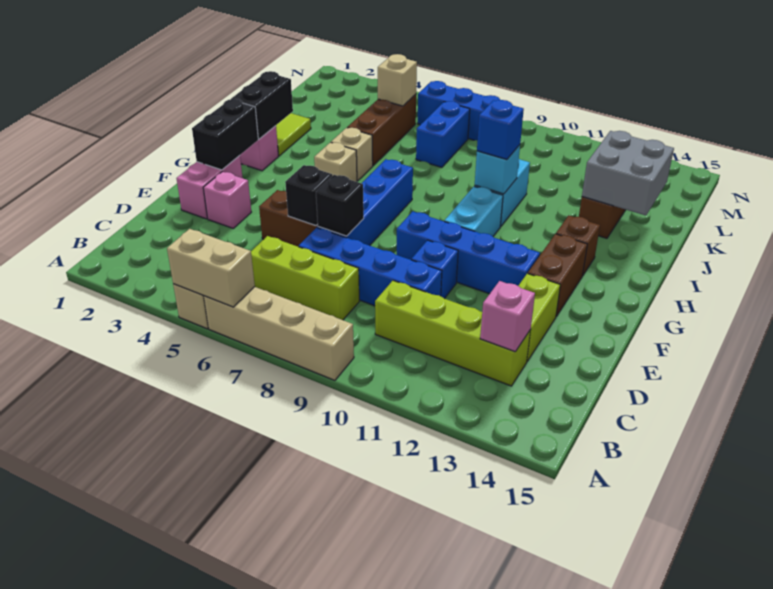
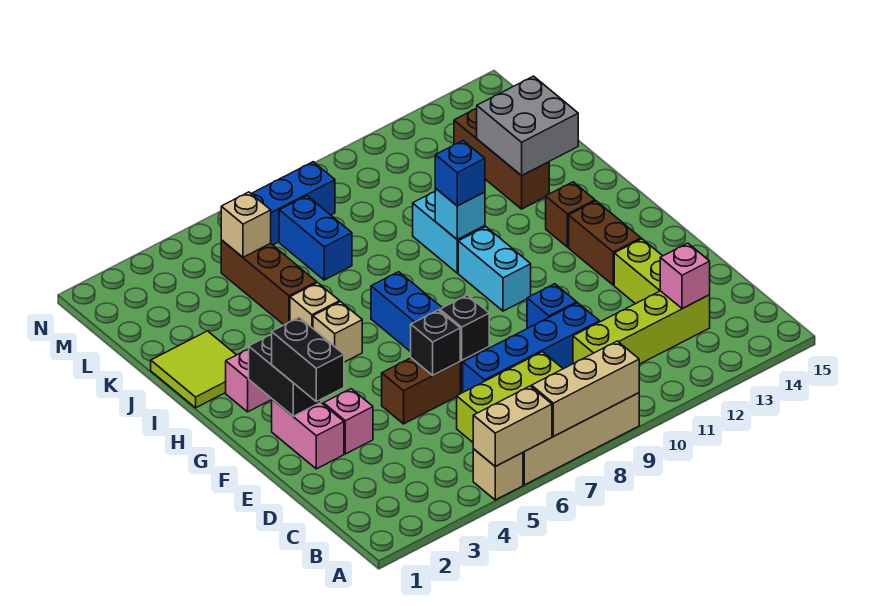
none -> tan 1x3 brick [532,341,639,436]
blue 1x4 brick [397,211,540,294] -> none
black 1x2 brick [231,71,293,139] -> black 1x2 brick moved to [272,317,344,402]

